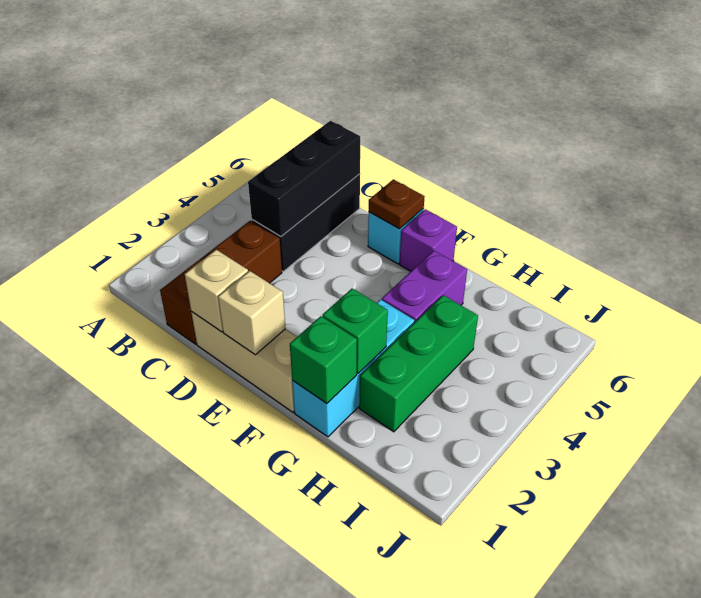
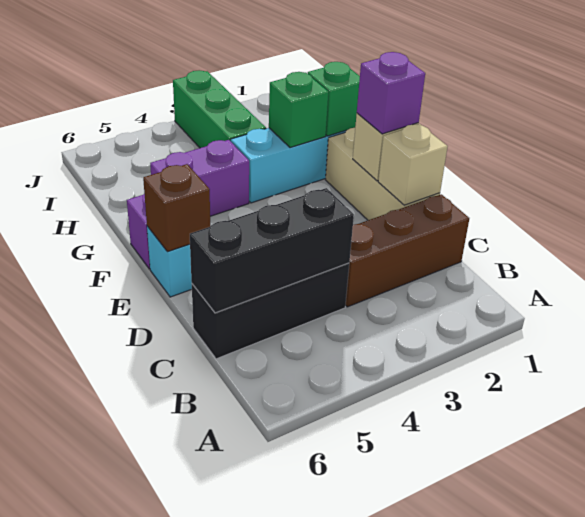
none -> purple 1x1 brick [357,52,425,134]
brown 1x1 plate [369,179,425,229] -> brown 1x1 brick [143,164,210,252]
green 1x3 brick [359,295,478,432] -> green 1x3 brick turned to [173,70,266,148]

